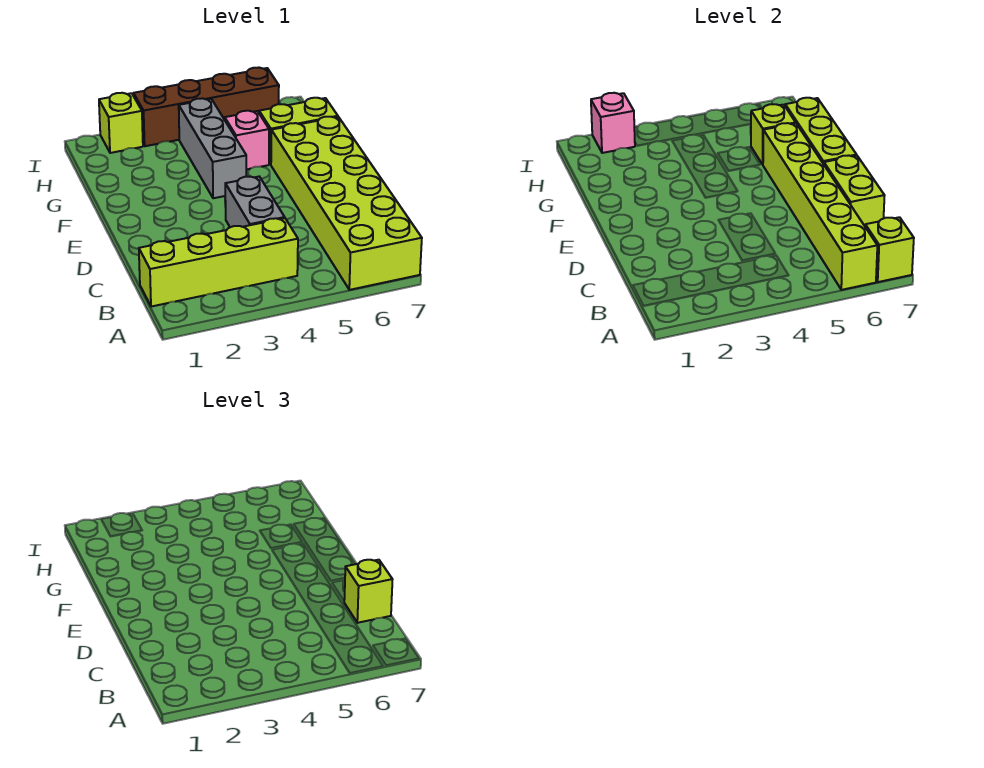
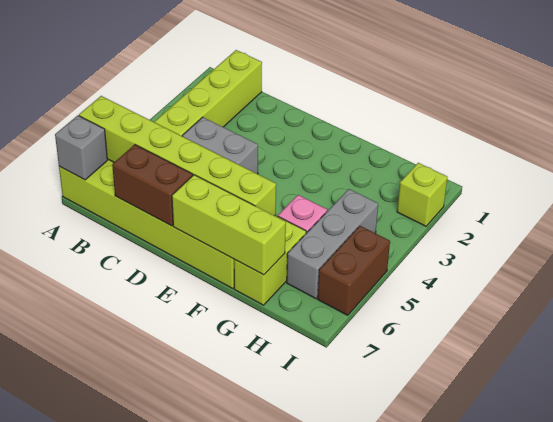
lime 1x1 brick [865,217,914,282] -> grey 1x1 brick [55,115,107,180]
lime 1x2 brick [824,155,885,226] -> brown 1x2 brick [112,145,193,226]
lime 1x1 brick [344,560,393,623] -> none
grey 1x3 brick [179,98,246,198] -> grey 1x3 brick turned to [287,189,378,299]
lime 1x1 brick [751,104,795,164] -> none
pink 1x1 brick [591,93,635,153] -> none
brown 1x4 brick [133,68,279,146] -> brown 1x2 brick [318,226,390,315]

